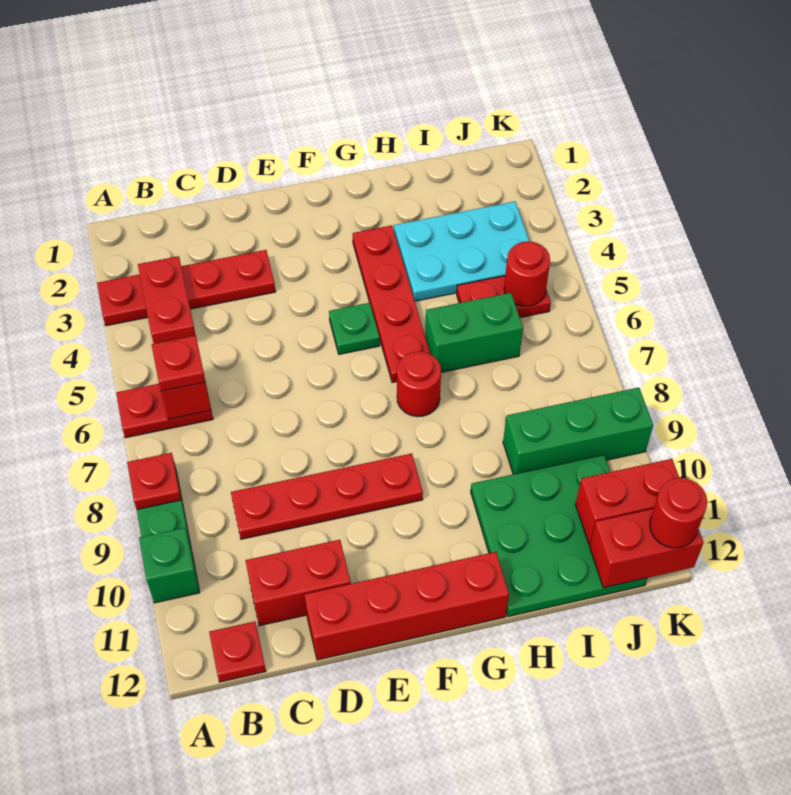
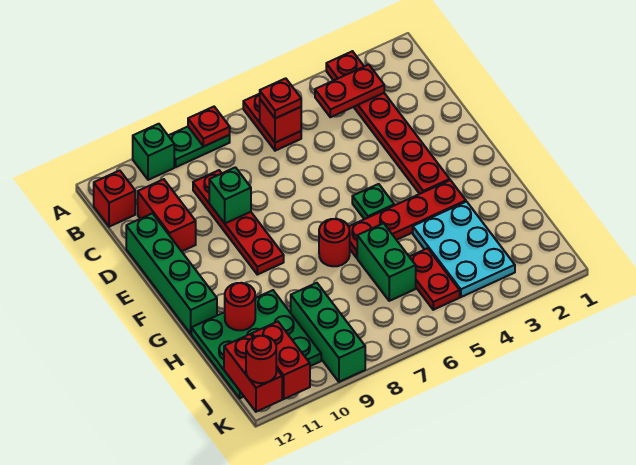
red 1x4 plate [97,250,275,326] -> red 1x6 plate [326,51,450,194]
red 1x1 plate [209,621,266,682] -> red 1x1 brick [94,171,135,227]
none -> green 1x1 brick [209,167,251,223]
red 1x4 brick [304,552,509,660] -> green 1x4 brick [126,213,217,334]
red 1x1 round brick [504,241,550,306] -> red 1x1 round brick moved to [225,283,255,330]

